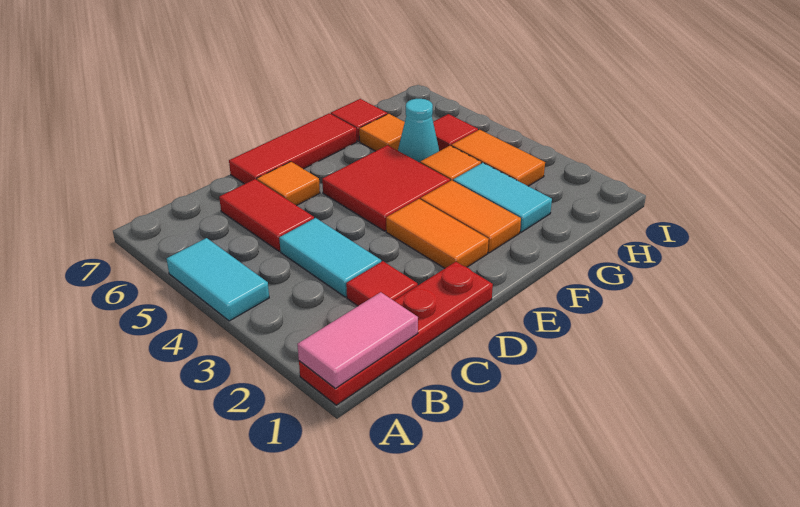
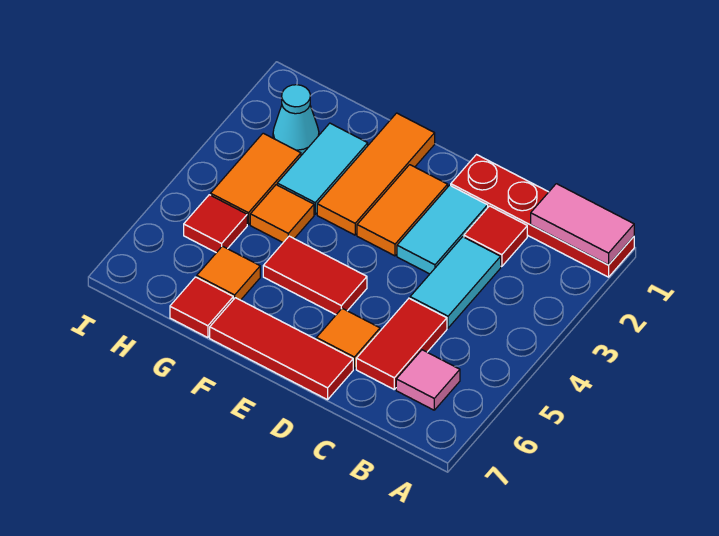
cyan 1x2 tile [167,238,269,321] -> cyan 1x2 tile moved to [397,185,488,274]
none -> pink 1x1 tile [396,350,460,410]
red 2x2 tile [322,145,450,231] -> red 1x2 tile [263,236,367,315]
orange 1x2 tile [421,180,521,253] -> orange 1x3 tile [317,113,435,235]
cyan 1x1 cone [398,99,439,163] -> cyan 1x1 cone moved to [273,85,319,155]

